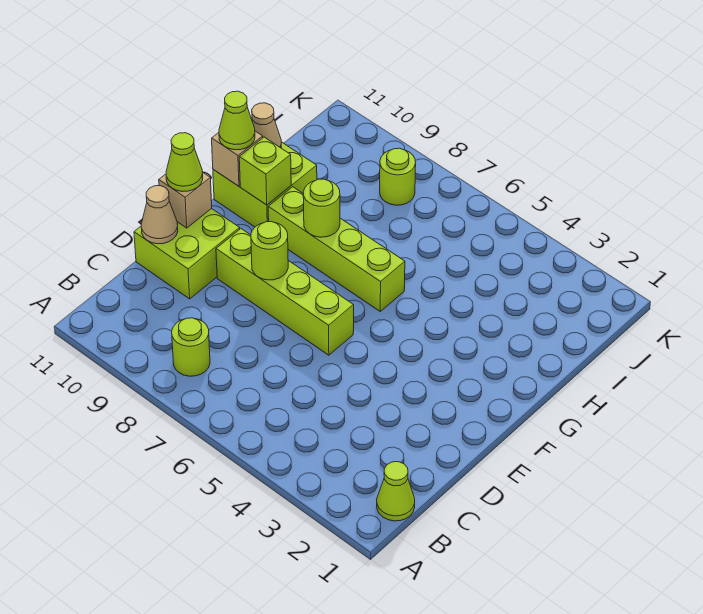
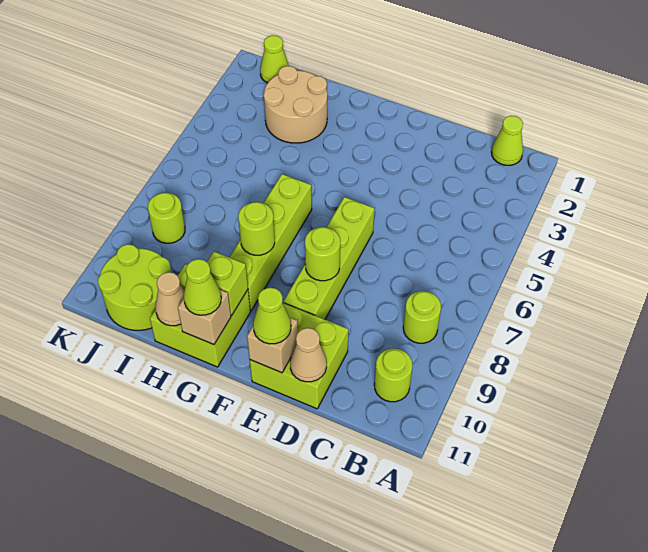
none -> lime 1x1 round brick [374,349,412,402]
none -> tan 2x2 round brick [264,66,327,143]
none -> lime 2x2 round brick [98,244,171,330]
none -> lime 1x1 cone [260,36,289,83]

